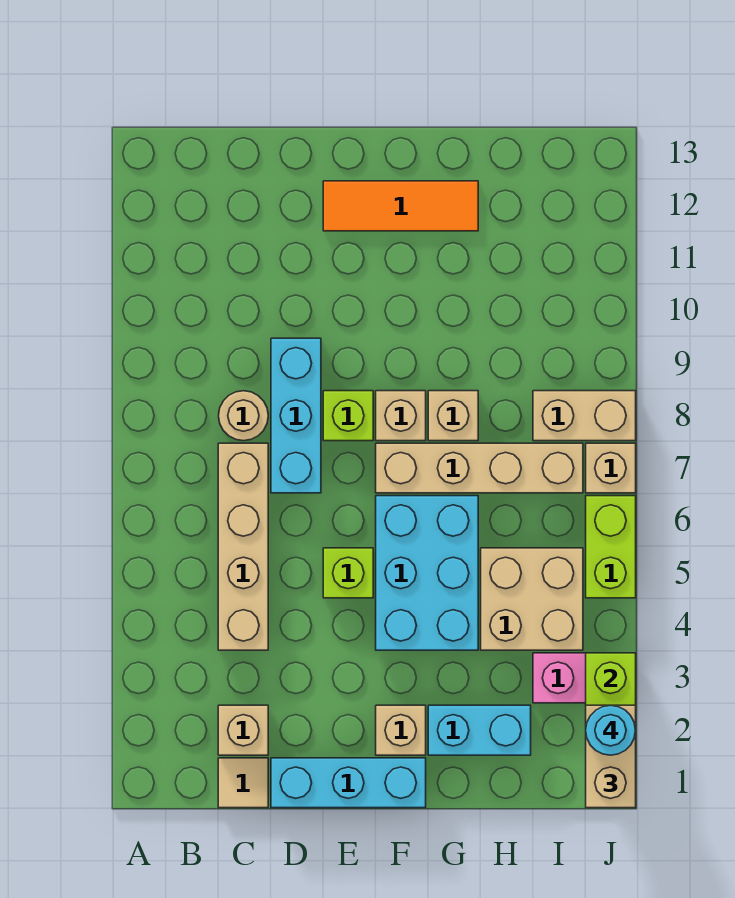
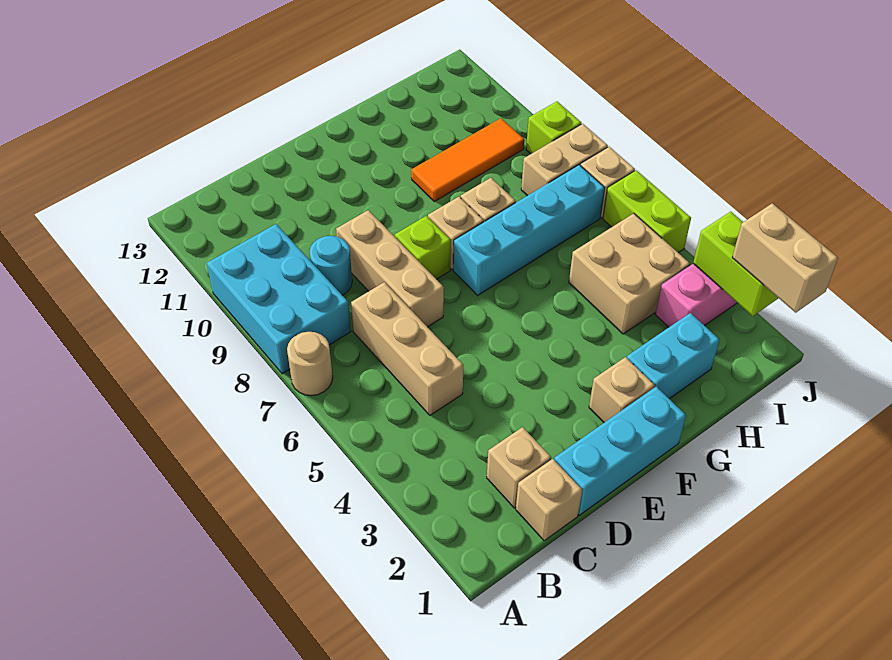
tan 1x1 tile [218,758,268,808] -> tan 1x1 brick [516,459,582,541]
tan 1x4 brick [218,443,268,650] -> tan 1x3 brick [351,282,464,415]
tan 1x1 round brick [219,391,268,441] -> tan 1x1 round brick moved to [287,332,333,396]
cyan 1x3 brick [271,338,321,493] -> tan 1x3 brick [336,210,444,327]
lime 1x1 brick [323,548,373,598] -> lime 1x1 brick moved to [526,101,581,154]
orange 1x3 tile [323,181,478,231] -> orange 1x3 tile moved to [411,118,524,201]
cyan 2x3 brick [376,496,478,650] -> cyan 2x3 brick moved to [207,224,351,374]
tan 1x4 brick [376,443,583,493] -> cyan 1x4 brick [453,165,605,295]
cyan 1x1 round brick [586,705,635,755] -> cyan 1x1 round brick moved to [309,236,352,295]

